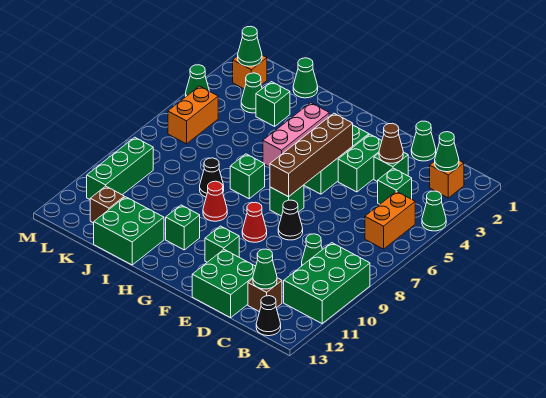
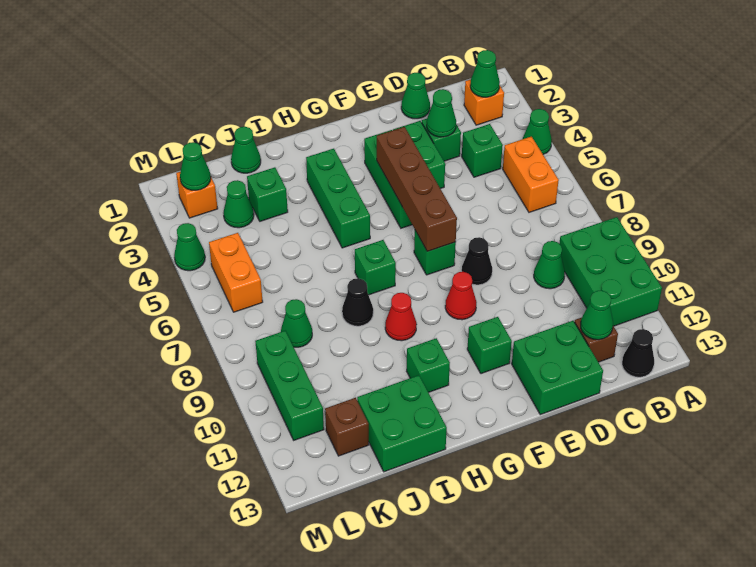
brown 1x1 cone [379,123,403,163] -> green 1x1 cone [427,89,456,137]
pink 1x3 brick [263,103,329,167] -> green 1x3 brick [306,149,370,248]
none -> green 1x1 cone [281,299,312,347]

